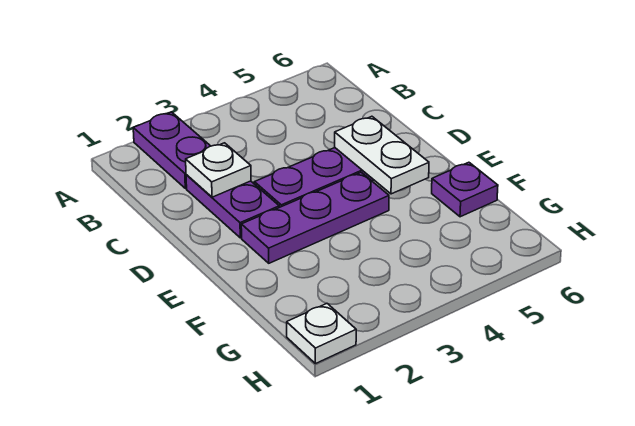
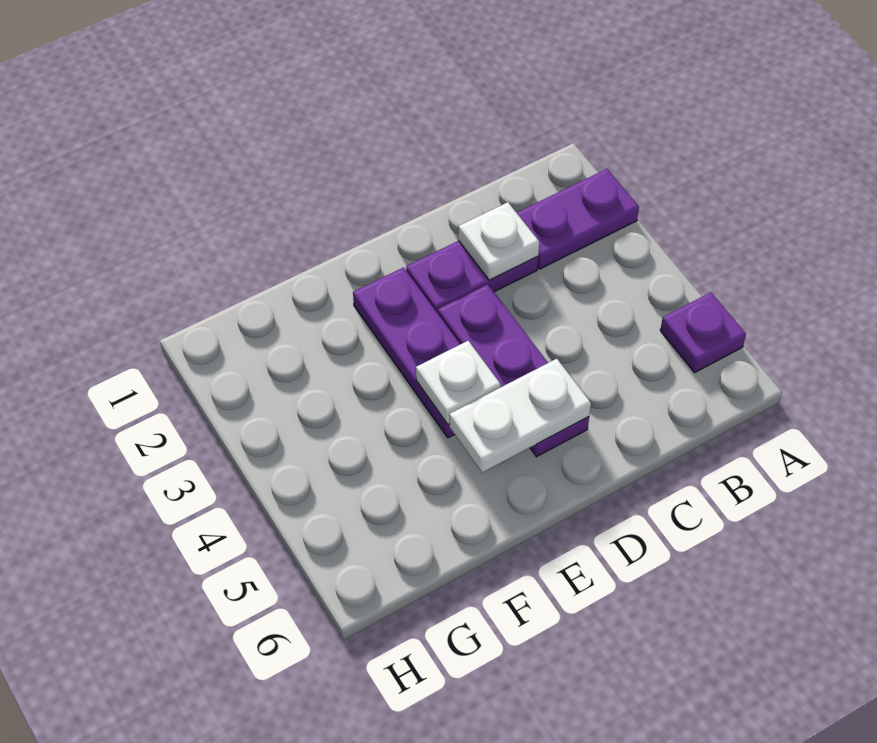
purple 1x1 plate [432,162,498,217] -> purple 1x1 plate moved to [660,292,746,373]
white 1x1 plate [287,303,356,364] -> white 1x1 plate moved to [416,341,501,424]

